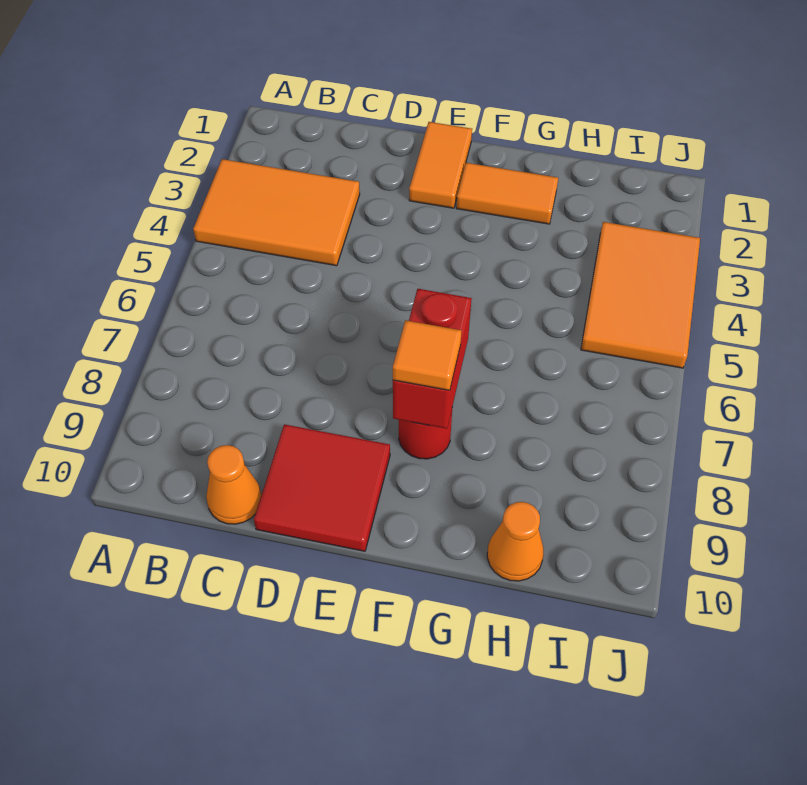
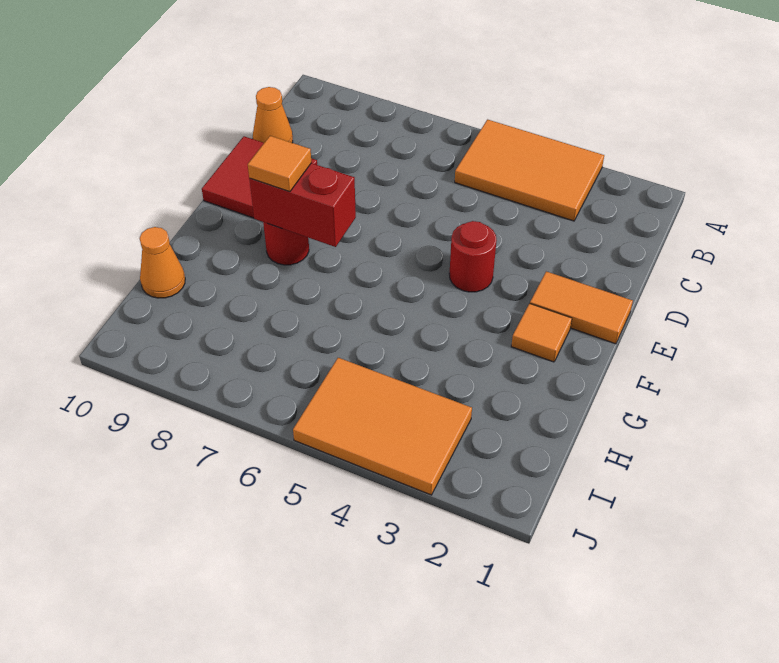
orange 2x3 tile [193,159,360,266] -> orange 2x3 tile turned to [455,120,604,221]
none -> red 1x1 round brick [449,221,497,292]
orange 1x2 tile [456,163,558,224] -> orange 1x1 tile [511,303,572,362]

